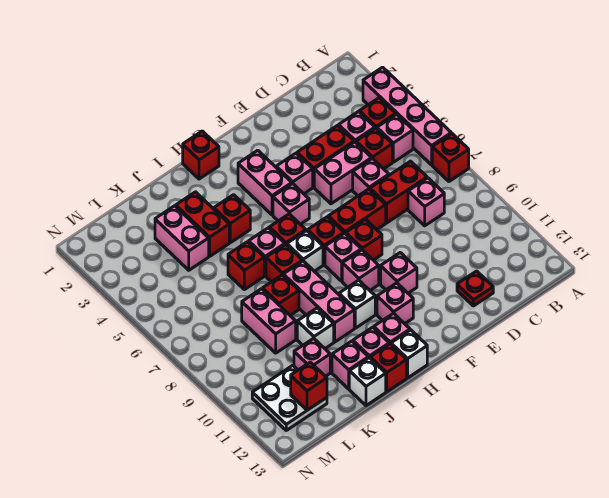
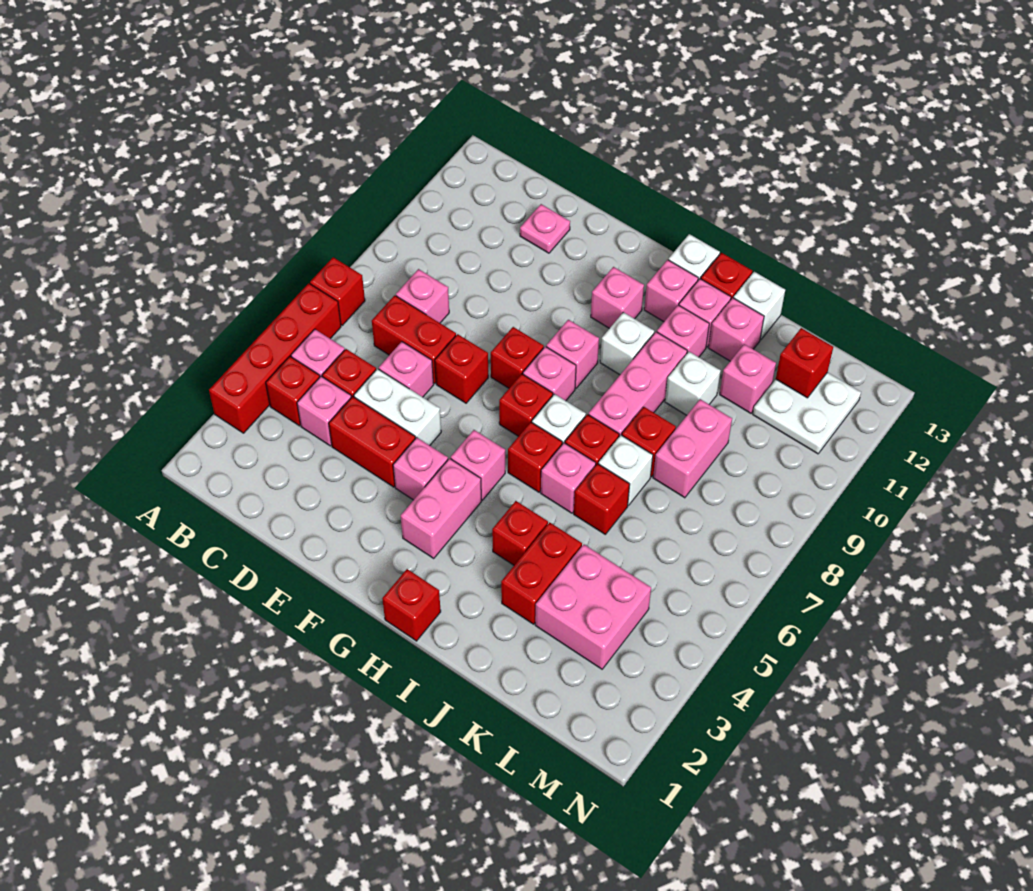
pink 1x4 brick [363,67,451,165] -> red 1x4 brick [209,283,341,433]
pink 1x2 brick [314,142,372,204] -> white 1x2 brick [354,369,441,445]
red 1x1 plate [457,271,493,306] -> pink 1x1 plate [520,204,570,253]
red 1x2 brick [328,189,386,234] -> red 1x1 brick [435,334,488,403]
pink 1x1 brick [381,253,417,293] -> pink 1x1 brick moved to [657,305,709,357]
none -> white 1x1 brick [598,435,653,505]
pink 1x2 brick [155,206,209,270] -> pink 2x2 brick [535,544,651,669]

